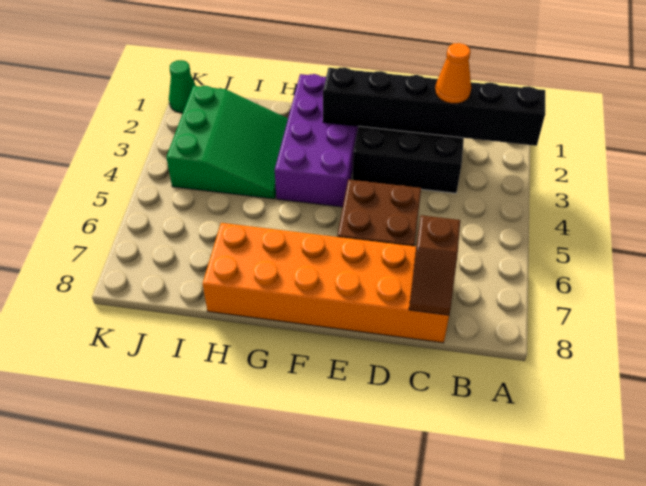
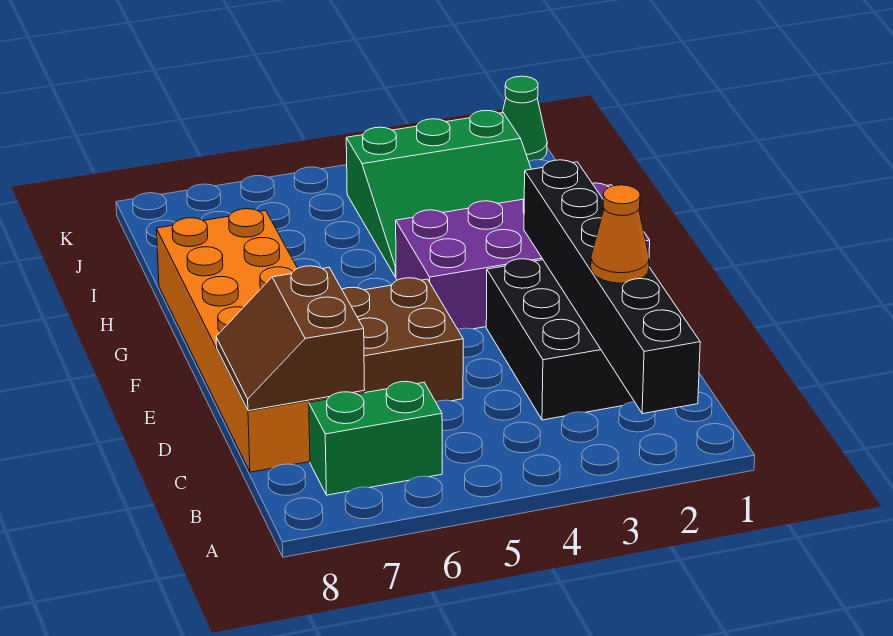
none -> green 1x2 brick [309,381,442,495]
brown 1x2 slope [409,215,460,315] -> brown 2x2 slope [216,266,365,411]

